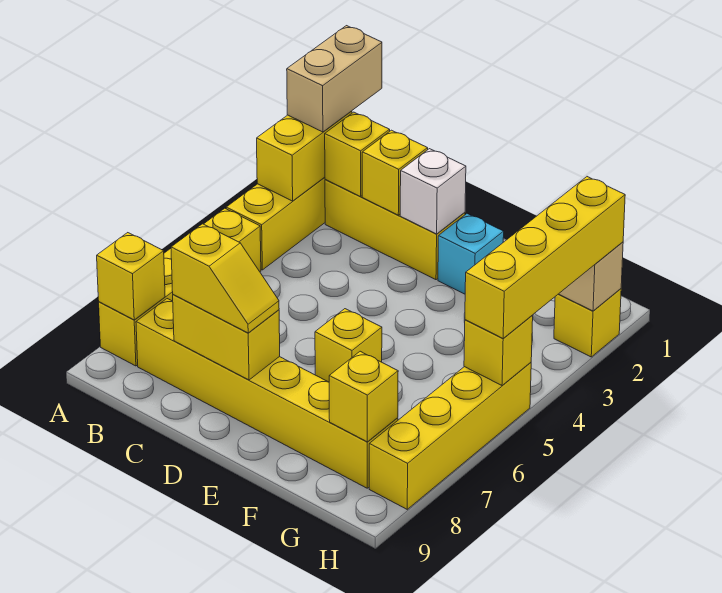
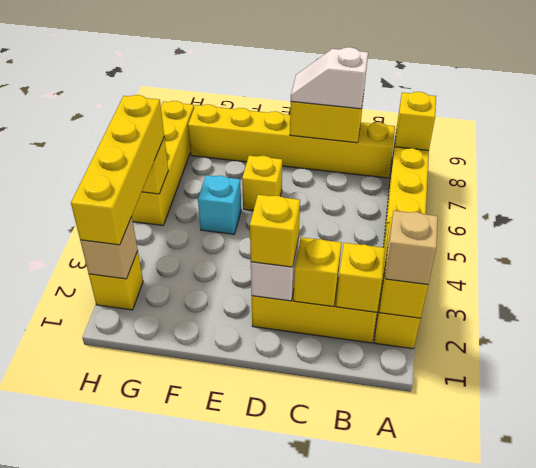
tan 1x2 brick [287,26,382,132] -> tan 1x1 brick [385,211,438,284]
yellow 1x2 slope [171,224,279,333] -> white 1x2 slope [291,47,368,109]
cyan 1x1 brick [438,214,504,294] -> cyan 1x1 brick moved to [198,175,241,234]
yellow 1x1 brick [329,351,398,442] -> yellow 1x1 brick moved to [250,195,300,267]

